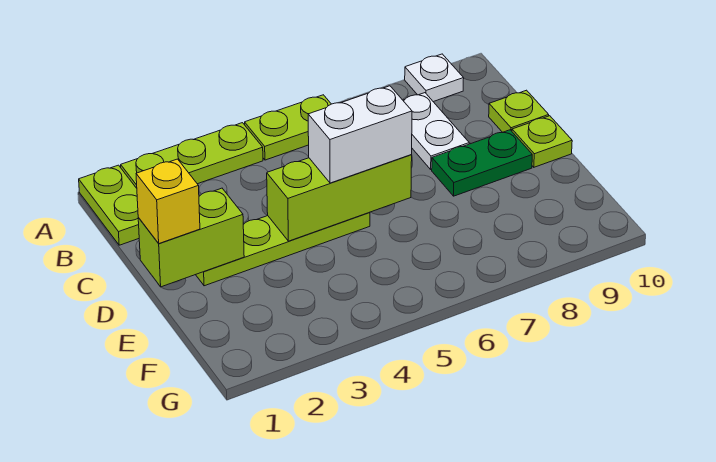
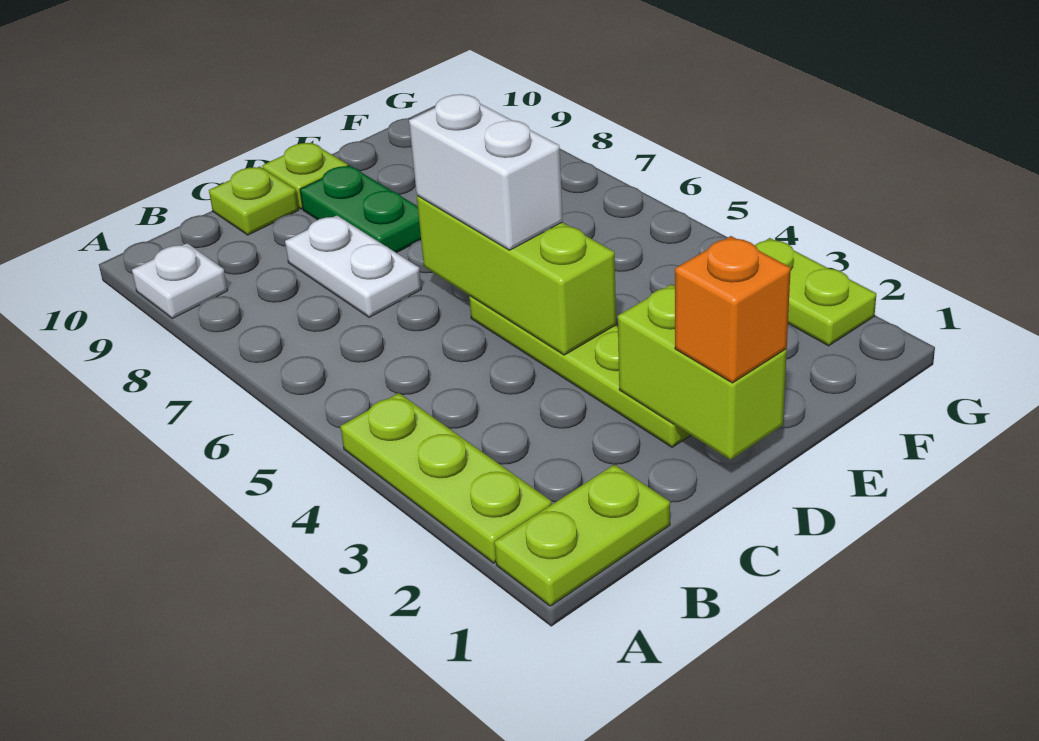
lime 1x2 plate [245,95,331,160] -> lime 1x2 plate moved to [755,238,876,346]
white 1x2 plate [403,93,469,170] -> white 1x2 plate turned to [285,215,421,317]
yellow 1x1 brick [136,159,200,243] -> orange 1x1 brick [675,236,791,383]

